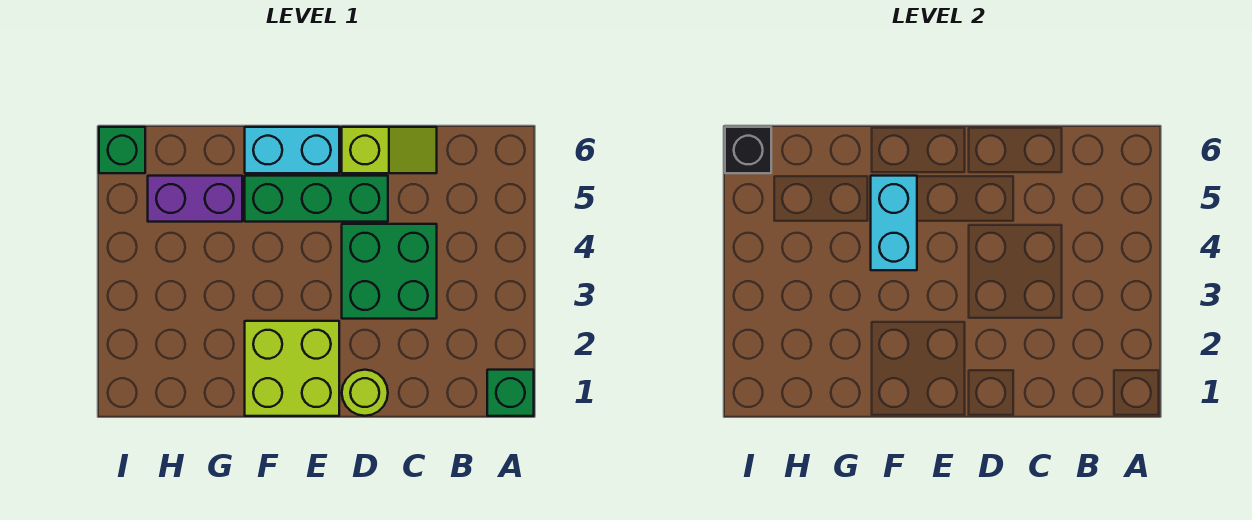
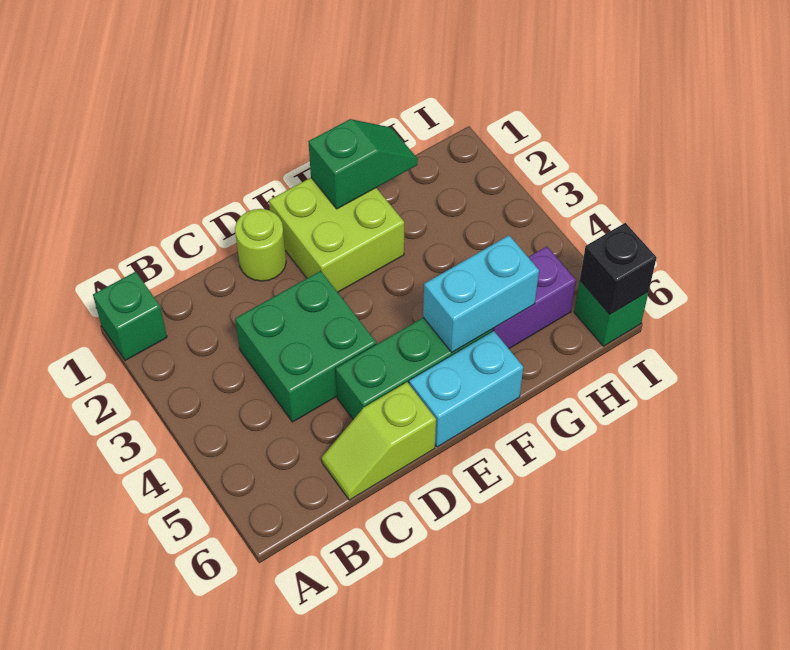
none -> green 1x2 slope [308,119,418,209]
cyan 1x2 brick [871,176,917,270] -> cyan 1x2 brick turned to [423,235,539,352]

